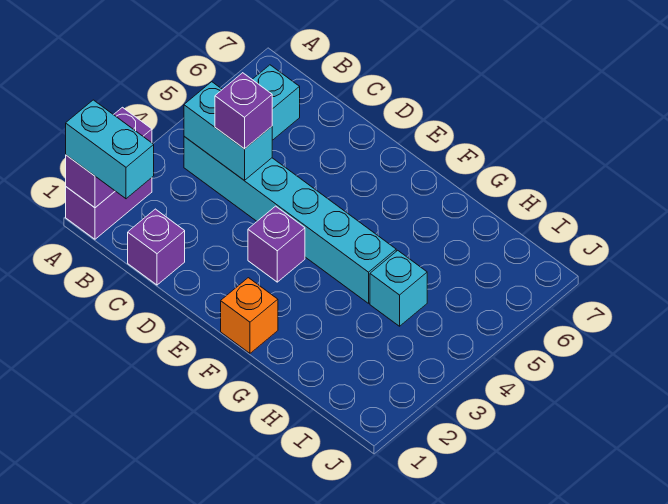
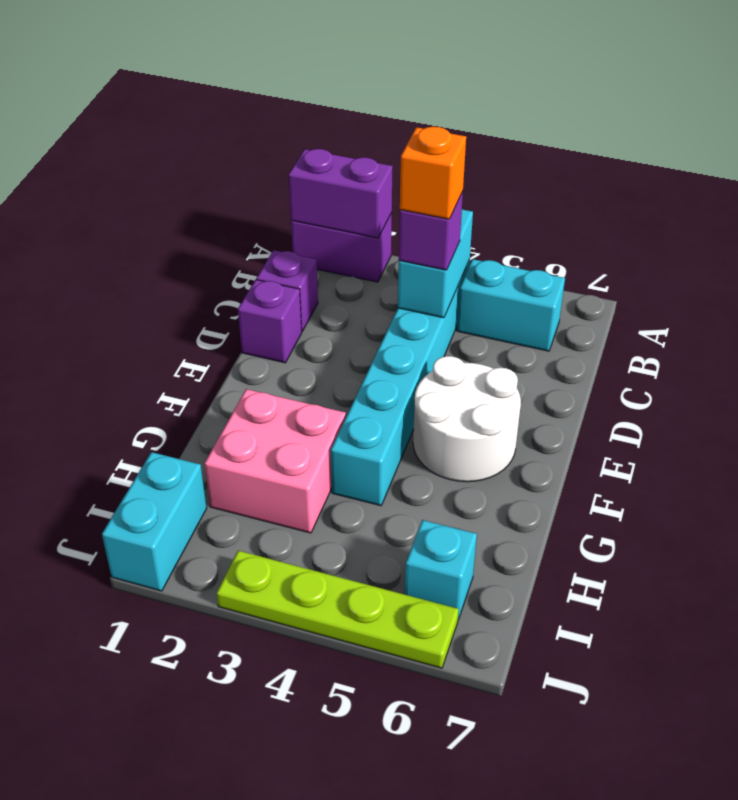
cyan 1x2 brick [66,100,154,199] -> cyan 1x2 brick moved to [102,452,207,591]
purple 1x1 brick [248,206,305,282] -> purple 1x1 brick moved to [238,280,302,363]
none -> white 2x2 round brick [413,356,521,482]
orange 1x1 brick [221,278,278,353] -> orange 1x1 brick moved to [400,127,466,219]
none -> pink 2x2 brick [204,389,346,533]
cyan 1x1 brick [370,250,427,326] -> cyan 1x1 brick moved to [405,520,477,620]
none -> lime 1x4 plate [216,551,459,668]

